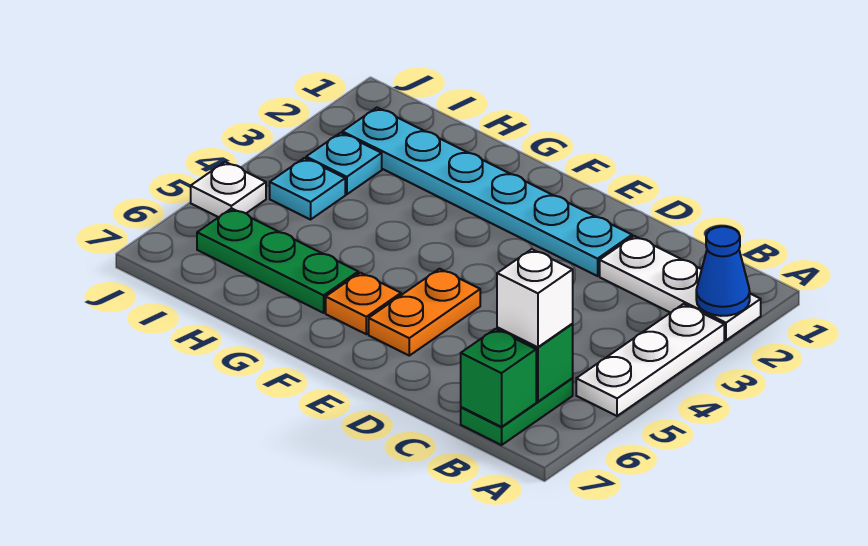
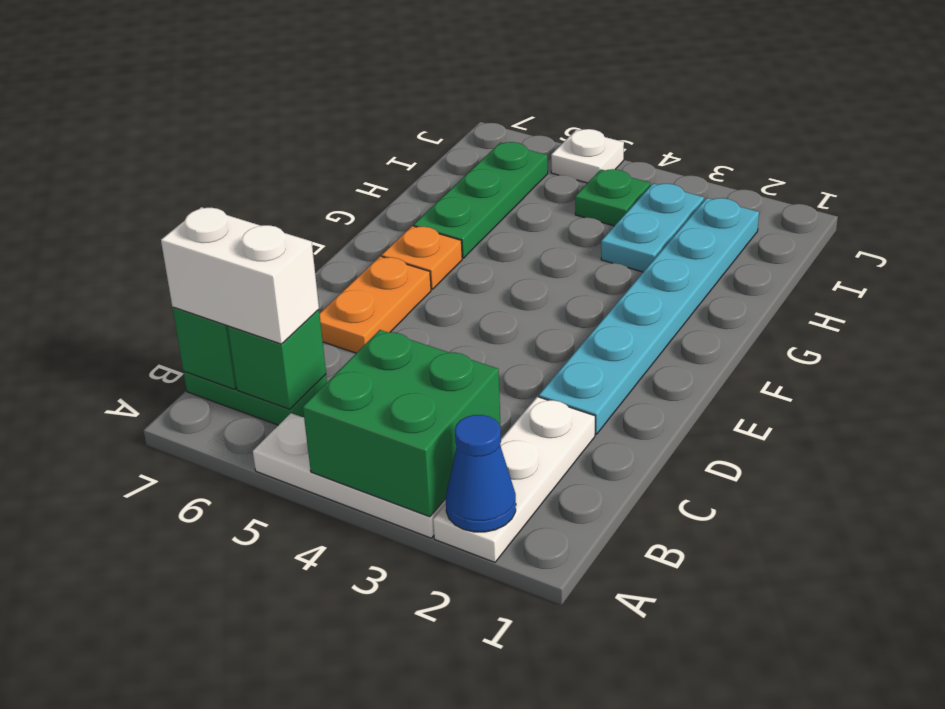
none -> green 2x2 brick [303,330,501,517]
white 1x1 brick [497,249,573,347] -> white 1x2 brick [161,207,319,344]
orange 1x2 plate [369,269,480,356] -> orange 1x2 plate turned to [320,256,431,353]
cyan 1x1 plate [306,133,382,194] -> cyan 1x2 plate [601,183,704,272]
cyan 1x1 plate [270,158,345,220] -> green 1x1 plate [575,169,650,226]

